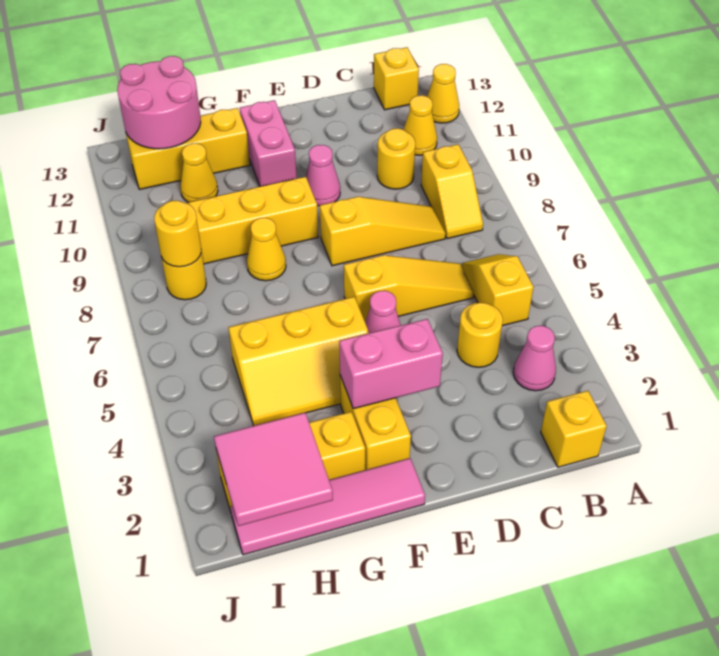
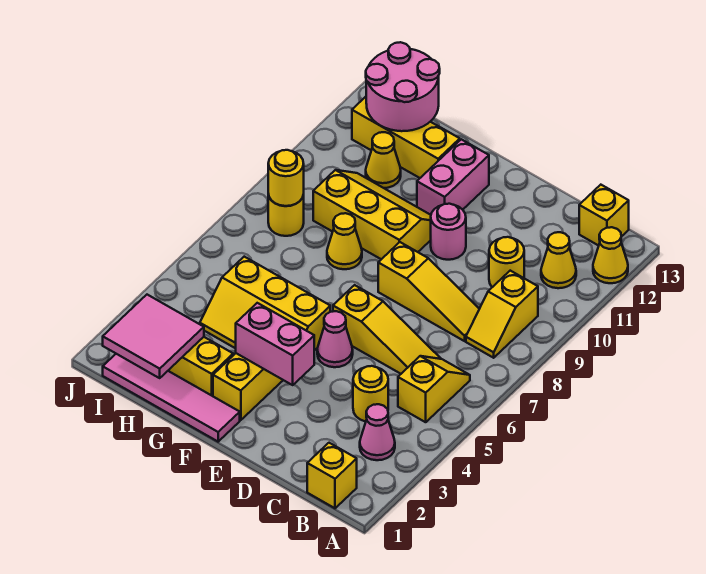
pink 1x1 cone [306,145,340,206] -> pink 1x1 round brick [431,204,466,260]

